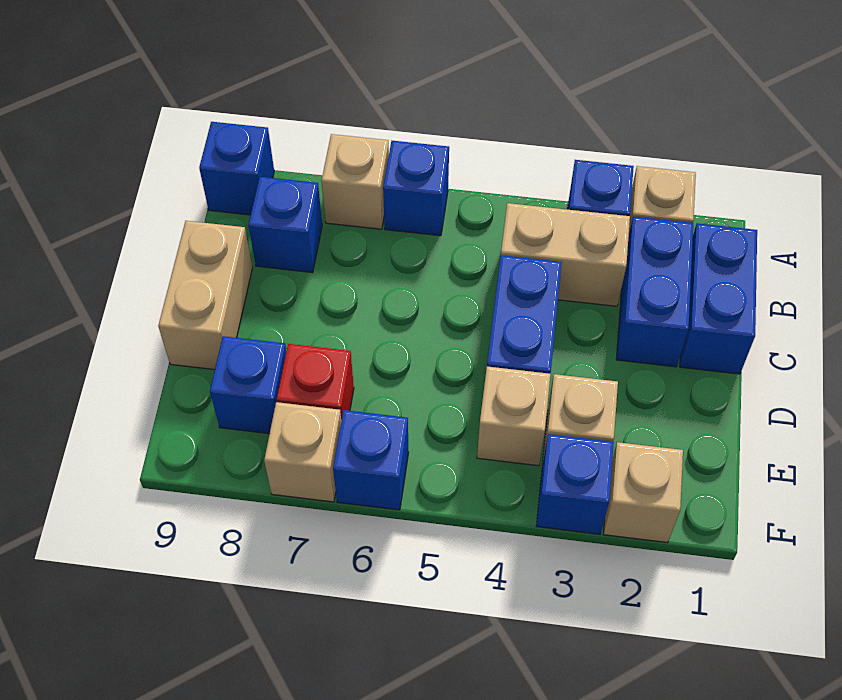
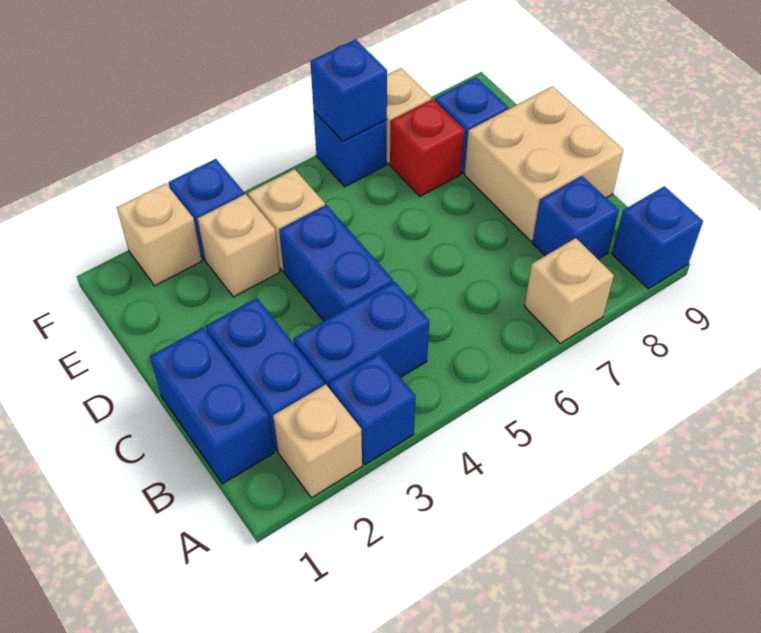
blue 1x1 brick [383,141,449,236] -> blue 1x1 brick moved to [310,39,387,141]
tan 1x2 brick [501,203,630,306] -> blue 1x2 brick [293,282,429,387]
tan 1x2 brick [158,221,252,370] -> tan 2x2 brick [465,86,623,241]

